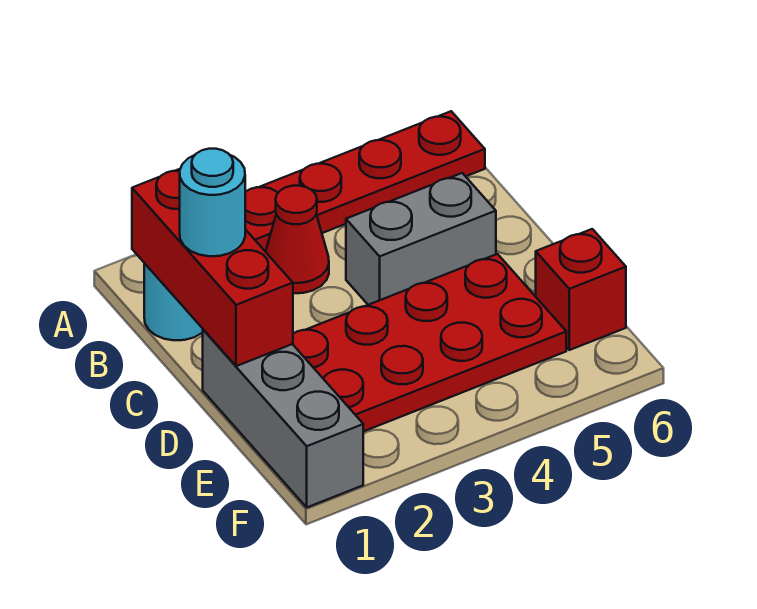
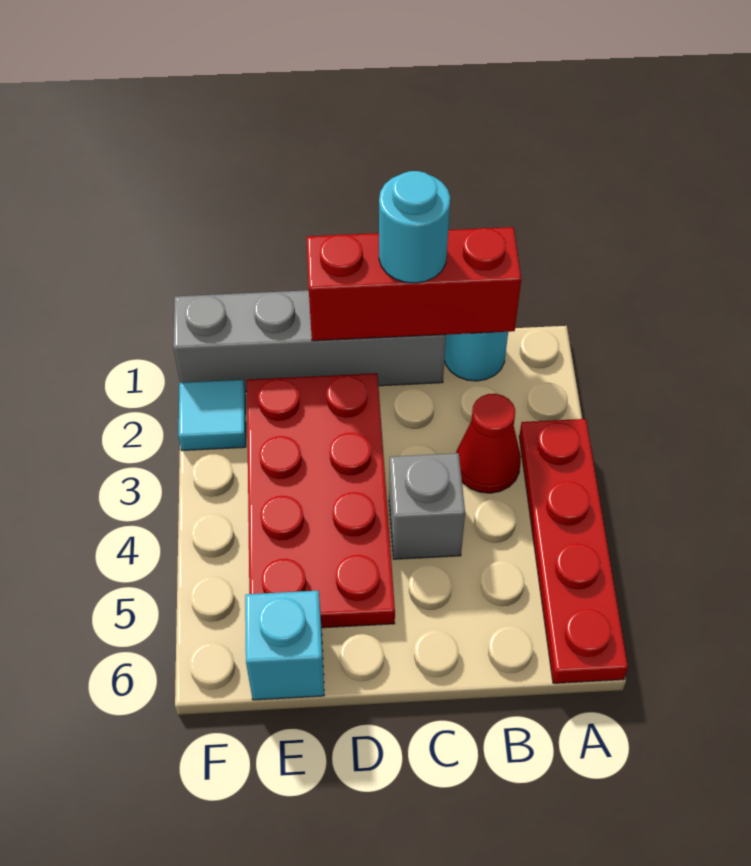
grey 1x2 brick [346,173,496,305] -> grey 1x1 brick [389,453,465,559]
grey 1x3 brick [203,330,363,507] -> grey 1x4 brick [173,290,446,392]
red 1x1 brick [536,229,626,350] -> cyan 1x1 brick [245,591,324,700]
none -> cyan 1x1 tile [178,380,246,450]

